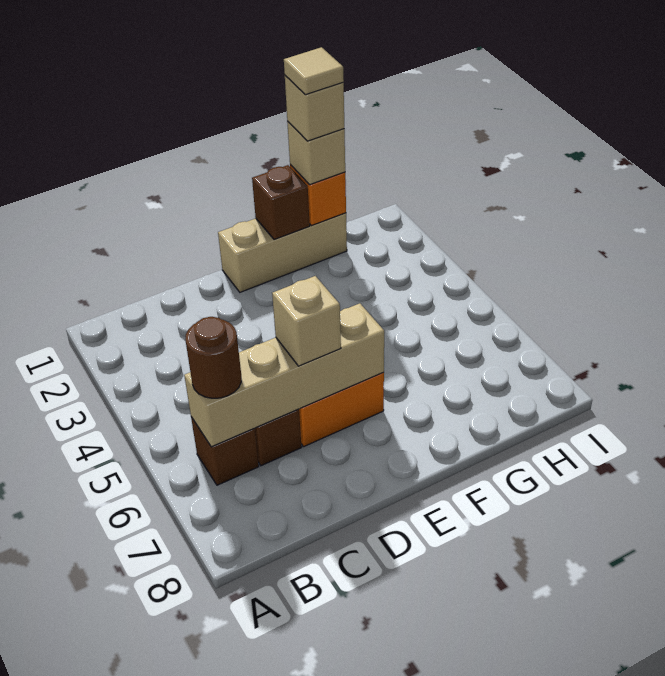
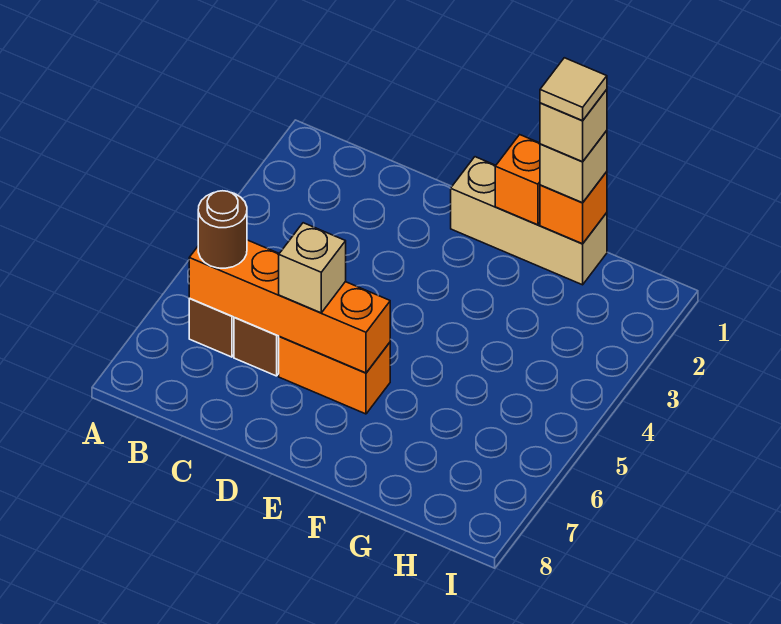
tan 1x4 brick [184,303,384,447] -> orange 1x4 brick [189,240,390,373]
brown 1x1 brick [252,165,310,240] -> orange 1x1 brick [495,135,540,225]

